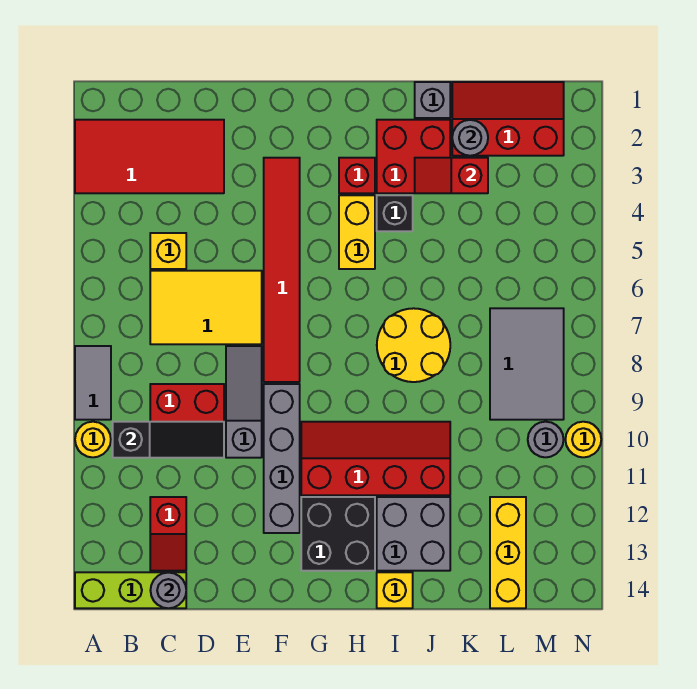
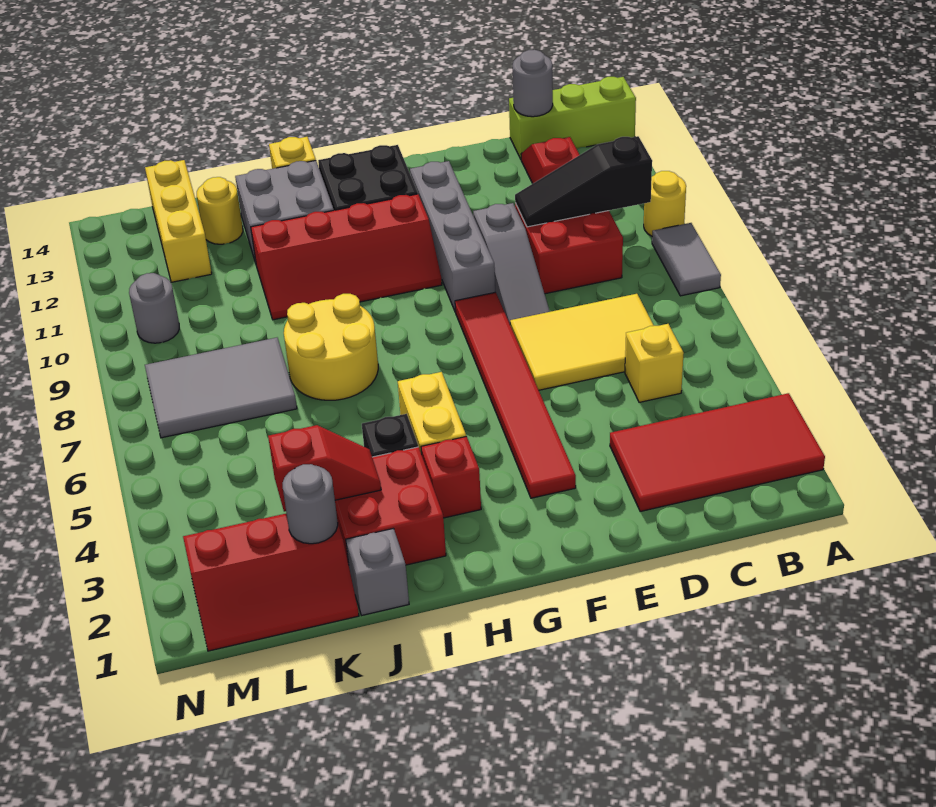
grey 2x3 tile [490,308,564,420] -> grey 2x3 tile turned to [145,338,297,438]
yellow 1x1 round brick [565,422,601,457] -> yellow 1x1 round brick moved to [197,177,243,244]

